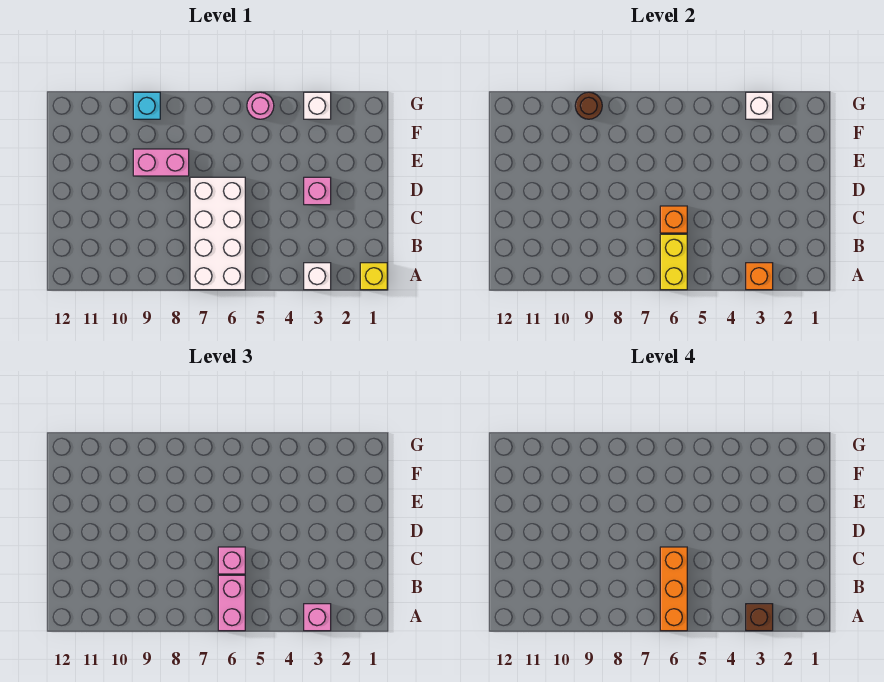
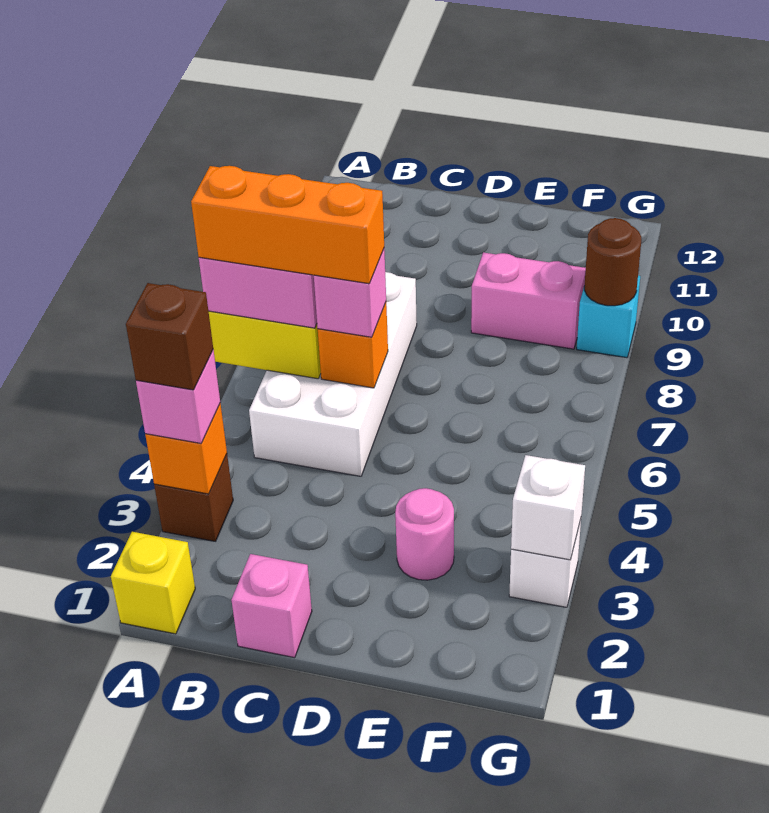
white 1x1 brick [304,263,331,290] -> brown 1x1 brick [154,454,233,541]
white 2x4 brick [190,177,245,290] -> white 2x4 brick turned to [249,272,417,476]
pink 1x1 brick [304,177,331,205] -> pink 1x1 brick moved to [231,554,312,658]
pink 1x2 brick [133,149,189,176] -> pink 1x2 brick turned to [471,252,586,349]
pink 1x1 round brick [247,92,274,119] -> pink 1x1 round brick moved to [395,488,454,580]

